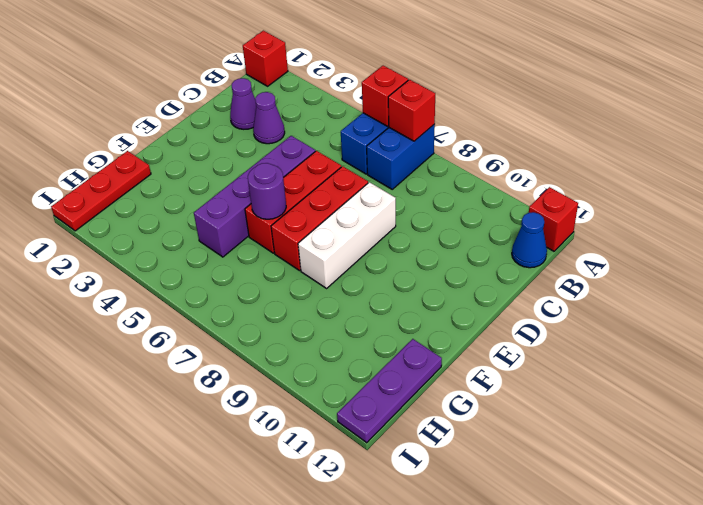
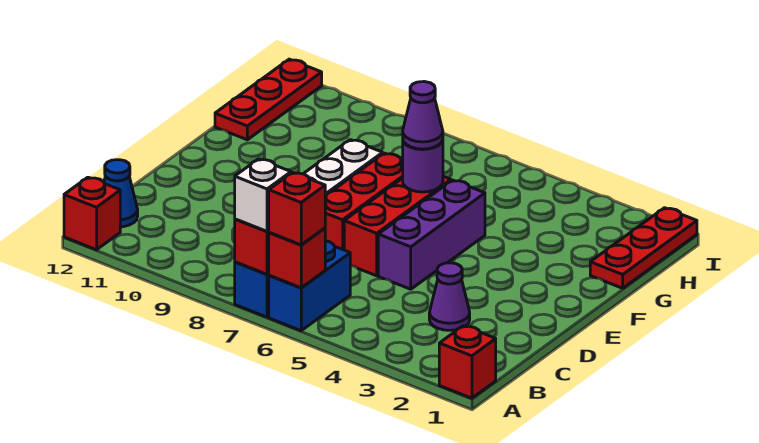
none -> red 1x1 brick [269,172,325,245]
none -> white 1x1 brick [235,159,291,231]
purple 1x1 cone [230,78,256,129] -> purple 1x1 cone moved to [403,82,443,149]
purple 1x4 brick [194,136,315,257] -> purple 1x3 brick [378,180,485,289]
purple 1x3 plate [337,339,442,443] -> red 1x3 plate [215,59,322,140]

